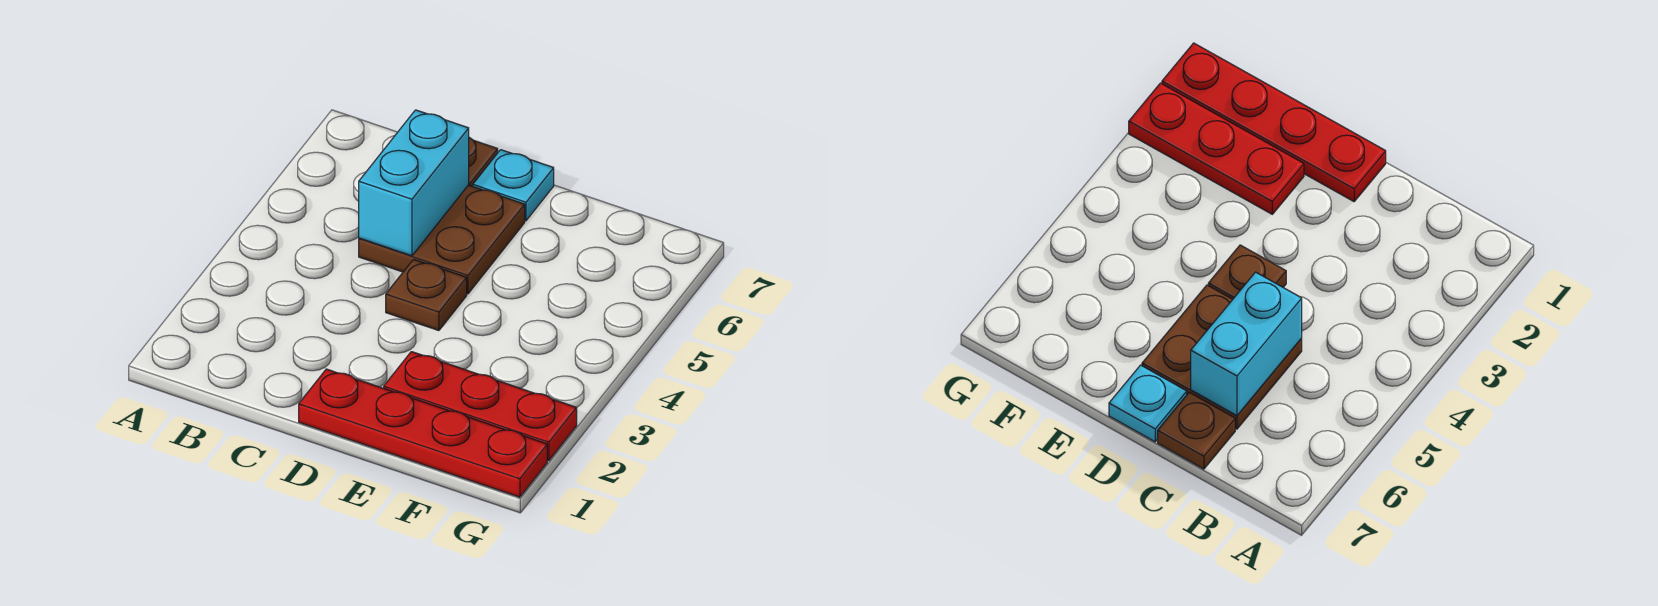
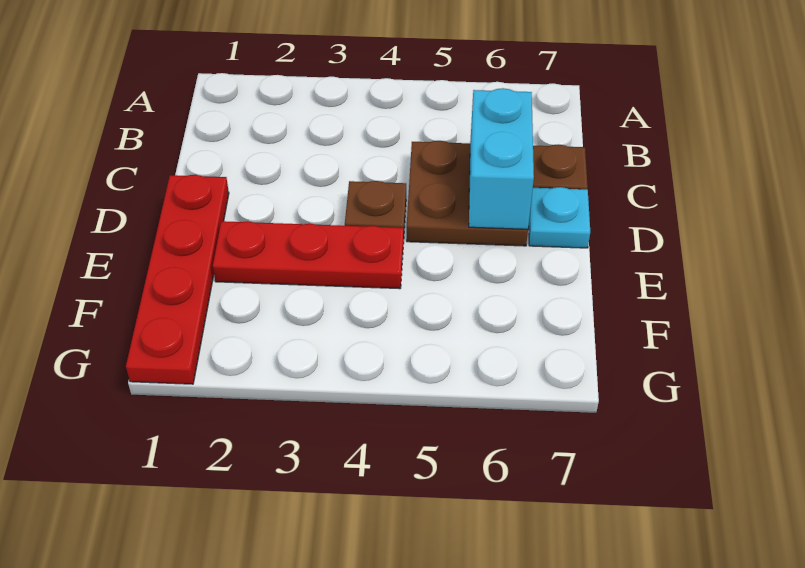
cyan 1x2 brick [359,110,469,256] -> cyan 1x2 brick turned to [469,88,534,229]
red 1x3 plate [384,352,577,461] -> red 1x3 plate turned to [213,221,404,289]

